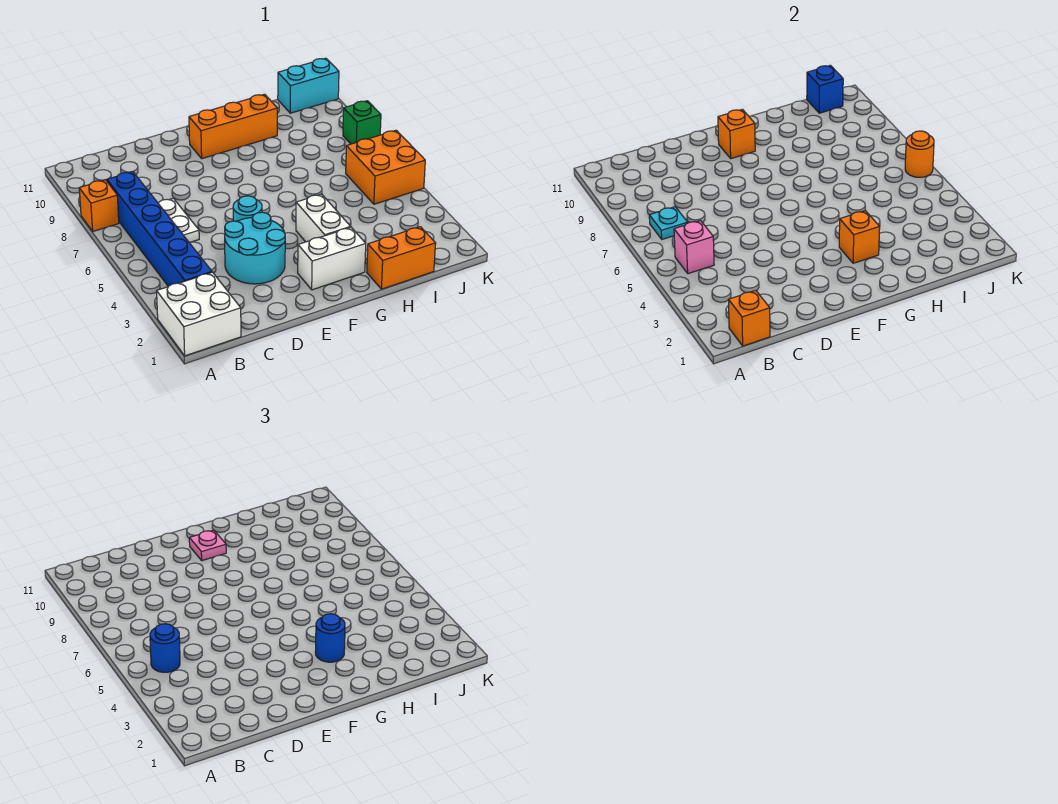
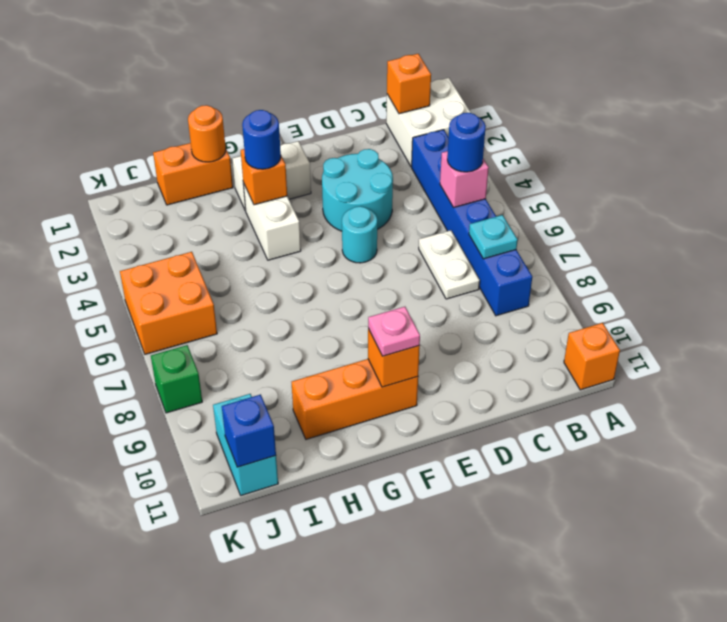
orange 1x1 brick [79,180,119,231] -> orange 1x1 brick moved to [564,323,620,390]
cyan 1x2 brick [278,58,339,113] -> cyan 1x2 brick turned to [213,394,278,495]
orange 1x1 round brick [905,131,934,177] -> orange 1x1 round brick moved to [188,105,226,162]

